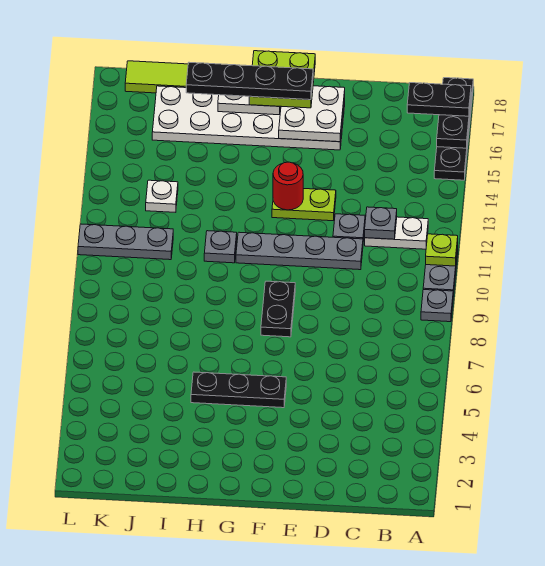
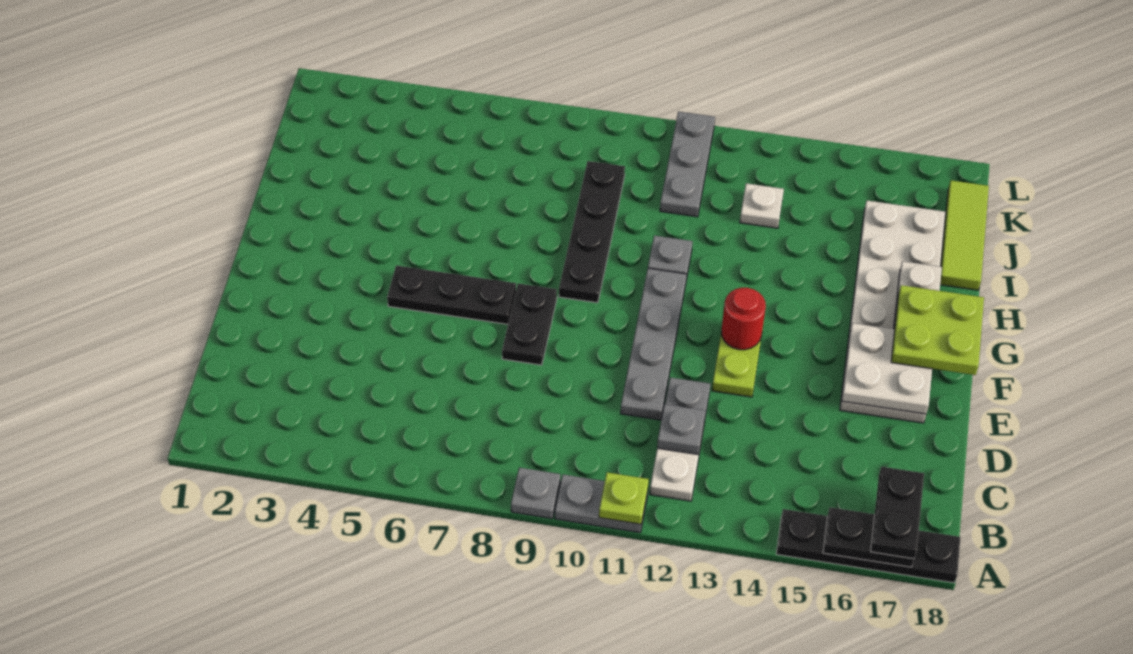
black 1x3 plate [191,372,286,408] -> black 1x3 plate turned to [387,265,516,324]
black 1x2 plate [261,281,295,337] -> black 1x2 plate turned to [502,283,557,365]
black 1x4 plate [186,62,313,100] -> black 1x4 plate moved to [559,161,625,303]

